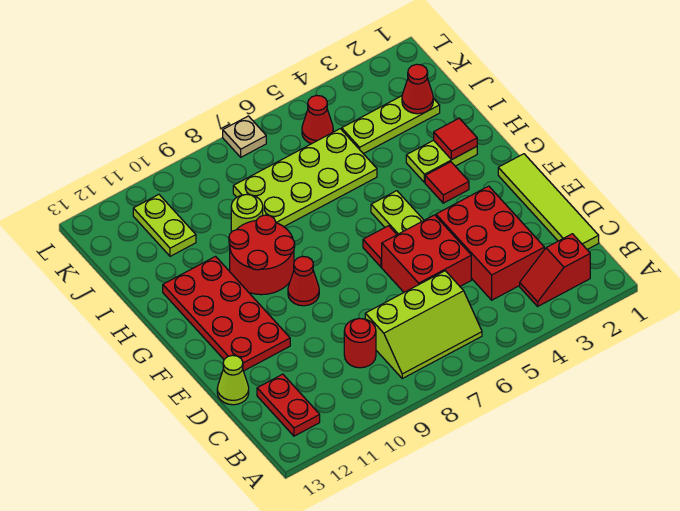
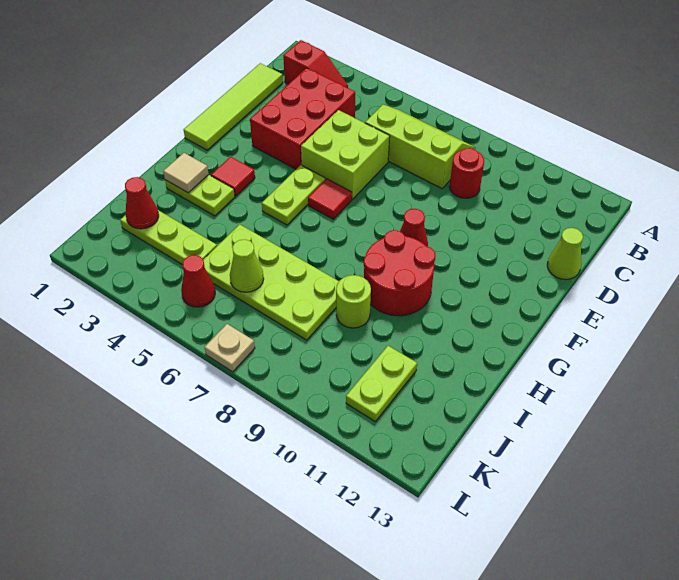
red 1x2 plate [257,374,320,436] -> none
red 2x2 brick [382,215,471,292] -> lime 2x2 brick [301,110,390,199]
red 2x4 plate [163,256,290,371] -> none
red 1x1 tile [434,118,477,160] -> tan 1x1 tile [163,153,209,193]
none -> lime 1x1 cone [230,239,264,292]

